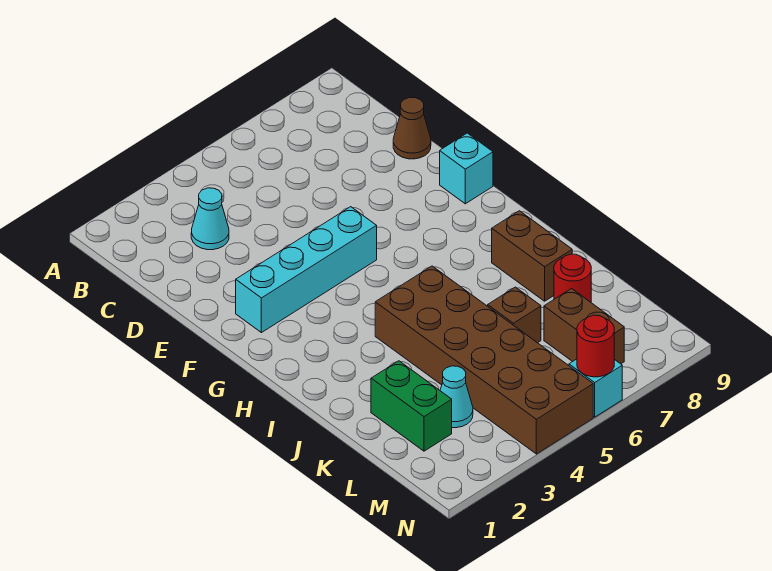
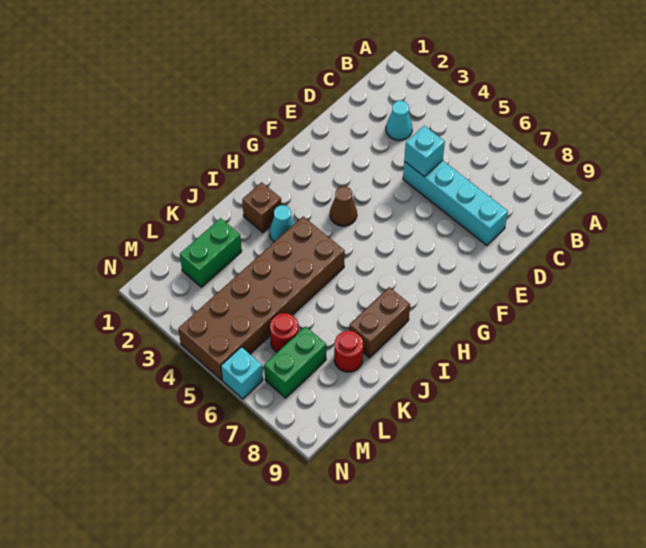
brown 1x1 cone [393,97,431,159] -> brown 1x1 cone moved to [330,187,357,226]
cyan 1x4 brick [236,207,377,333] -> cyan 1x4 brick moved to [403,160,508,245]
cyan 1x1 brick [440,133,493,204] -> cyan 1x1 brick moved to [404,126,445,177]
brown 1x1 brick [488,287,541,343] -> brown 1x1 brick moved to [242,182,282,233]
cyan 1x1 cone [440,366,473,428] -> cyan 1x1 cone moved to [270,205,295,242]
brown 1x2 brick [544,289,624,364] -> green 1x2 brick [264,327,326,398]
red 1x1 round brick [577,315,614,377] -> red 1x1 round brick moved to [270,313,299,352]

